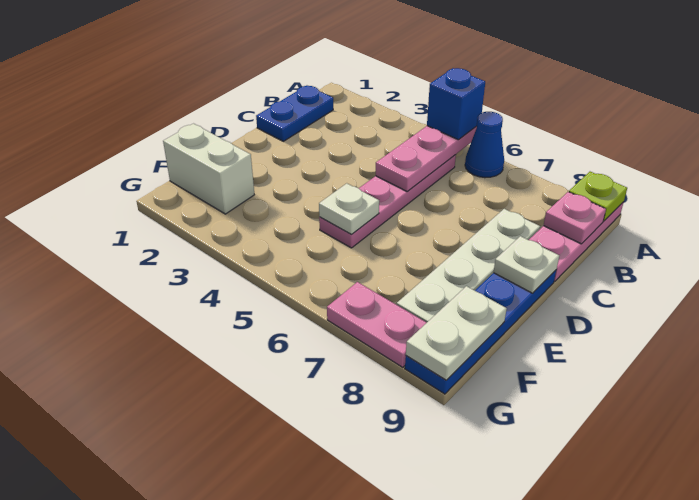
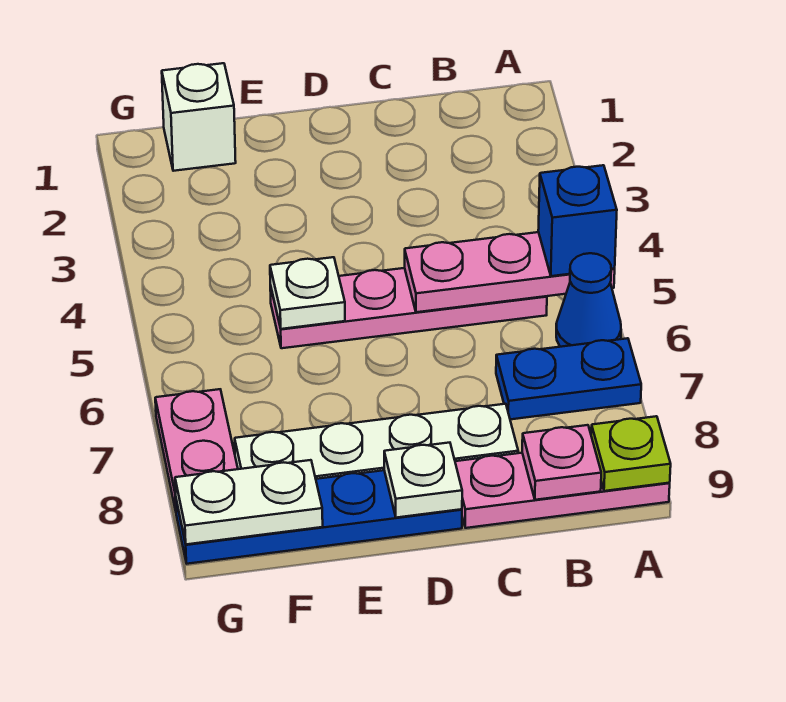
blue 1x2 plate [256,86,333,141] -> blue 1x2 plate moved to [496,338,641,419]
white 1x2 brick [163,124,254,214] -> white 1x1 brick [162,63,236,171]

